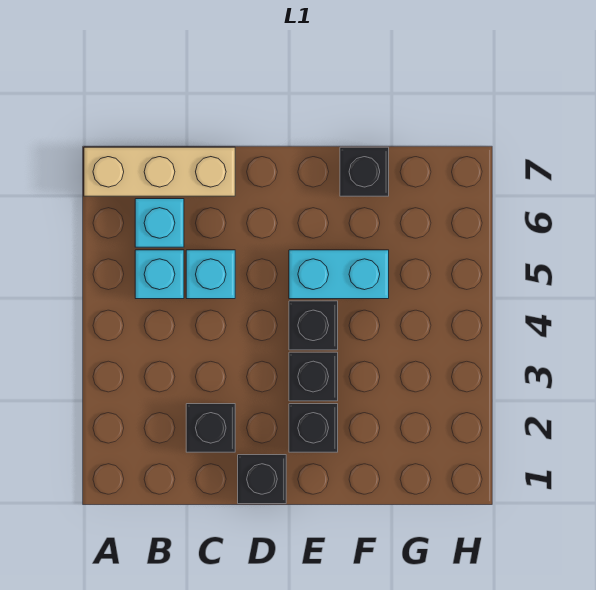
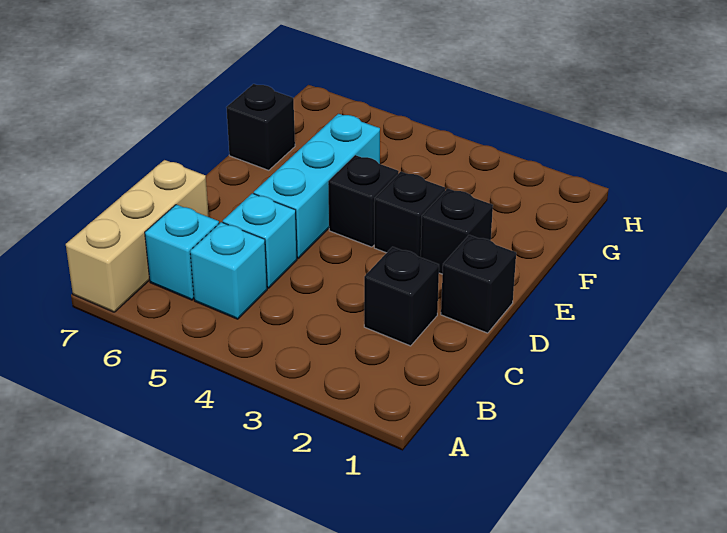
cyan 1x2 brick [289,250,389,299] -> cyan 1x3 brick [254,114,380,258]

